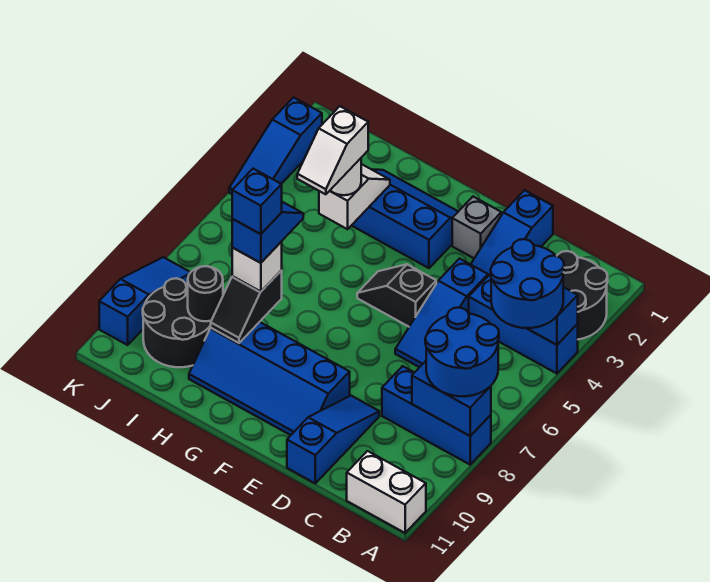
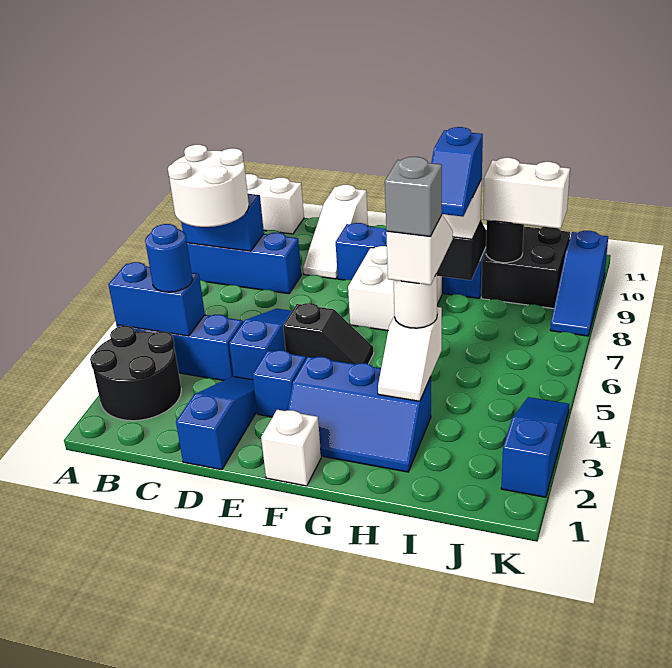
blue 2x2 round brick [491,239,564,328] -> blue 1x1 round brick [145,224,192,292]
blue 2x2 round brick [425,308,499,396] -> white 2x2 round brick [168,145,249,227]
blue 1x3 slope [287,396,379,483] -> white 1x3 slope [303,185,368,279]
grey 1x1 brick [452,197,501,258] -> grey 1x1 brick moved to [385,157,442,237]
none -> white 1x1 brick [261,410,321,486]
none -> white 2x2 brick [348,246,442,331]
blue 1x1 brick [232,169,282,234] -> blue 1x1 brick moved to [253,350,306,417]
black 2x2 round brick [143,278,211,367] -> black 2x2 brick [481,226,570,309]
none -> white 1x2 brick [483,158,570,229]

